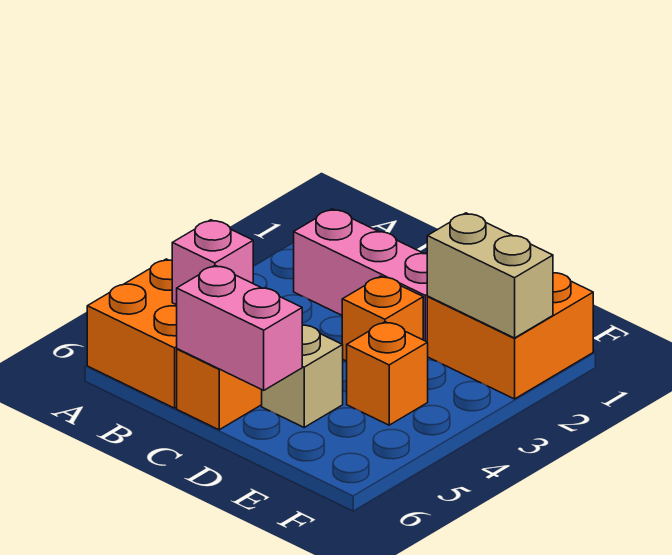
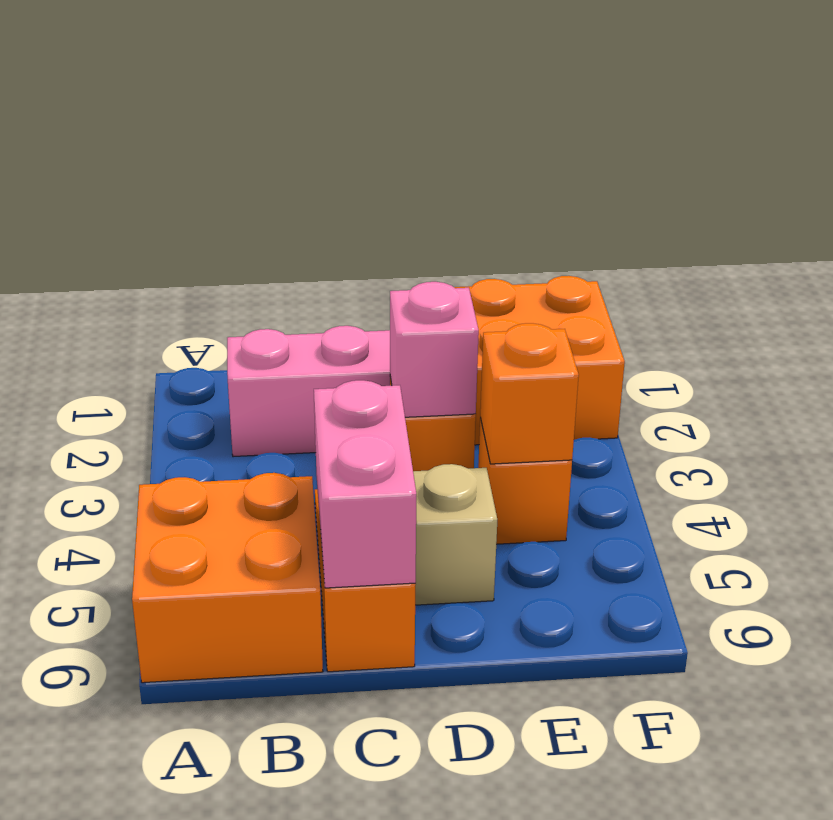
pink 1x1 brick [172,220,253,305] -> pink 1x1 brick moved to [390,282,479,417]
pink 1x2 brick [177,265,302,390] -> pink 1x2 brick turned to [314,380,416,588]
tan 1x2 brick [427,213,553,338] -> none
none -> orange 1x1 brick [480,323,579,464]

